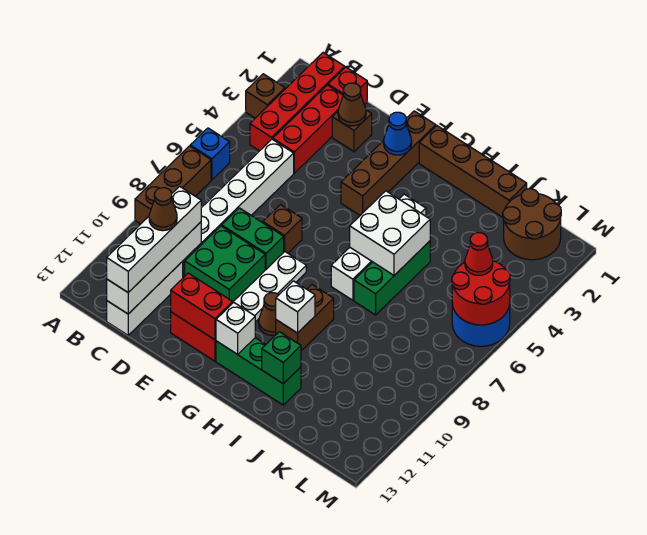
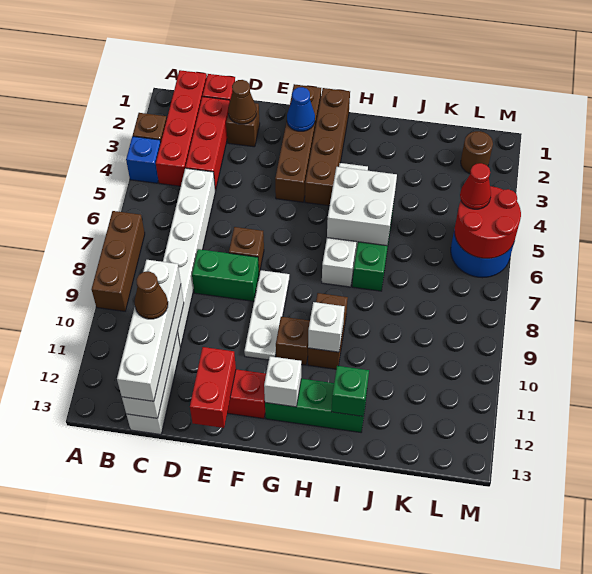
blue 1x1 brick [190,128,230,180] -> blue 1x1 brick moved to [126,136,161,183]
green 2x2 brick [185,226,265,302] -> none
red 1x2 brick [171,273,233,340] -> red 1x2 brick turned to [190,347,236,428]
brown 1x4 brick [419,126,527,217] -> brown 1x4 brick turned to [305,88,350,206]
brown 1x1 cone [259,293,279,335] -> brown 1x1 brick [276,317,310,365]
brown 2x2 round brick [503,189,561,260] -> brown 1x1 round brick [461,131,493,174]

